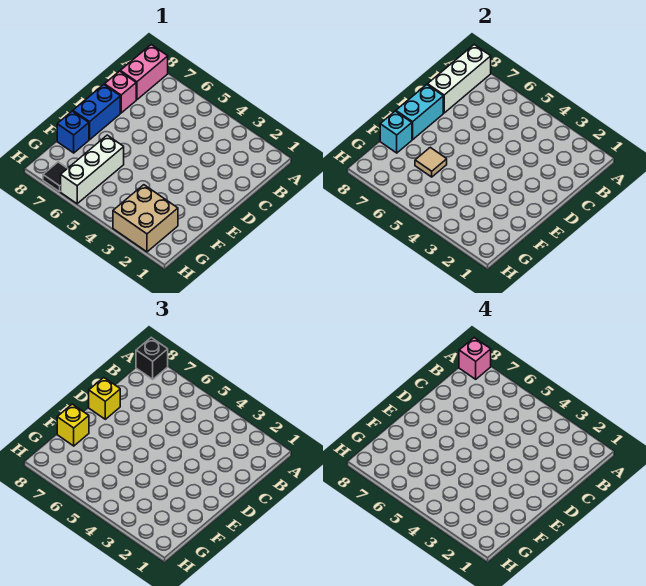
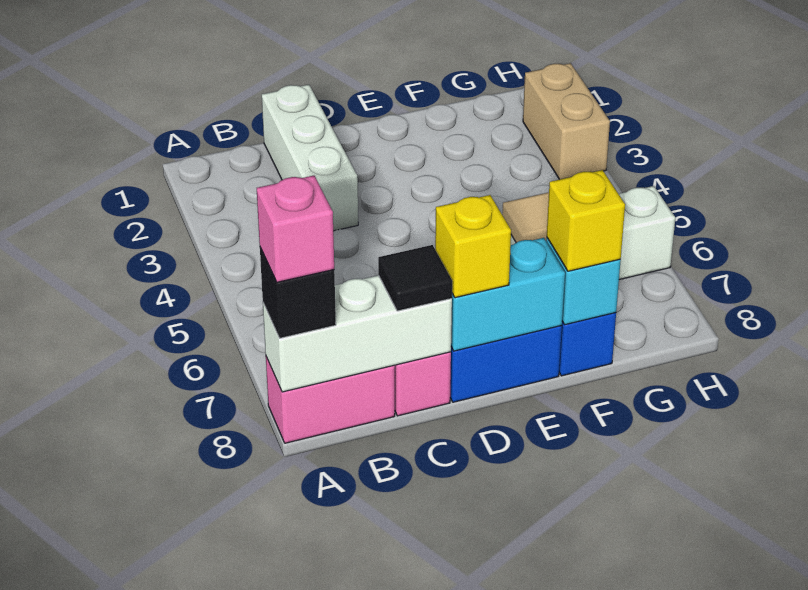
none -> white 1x3 brick [262,85,358,231]
tan 2x2 brick [113,185,178,252] -> tan 1x2 brick [523,63,610,179]
black 1x1 tile [43,162,67,192] -> black 1x1 tile moved to [378,245,452,311]

